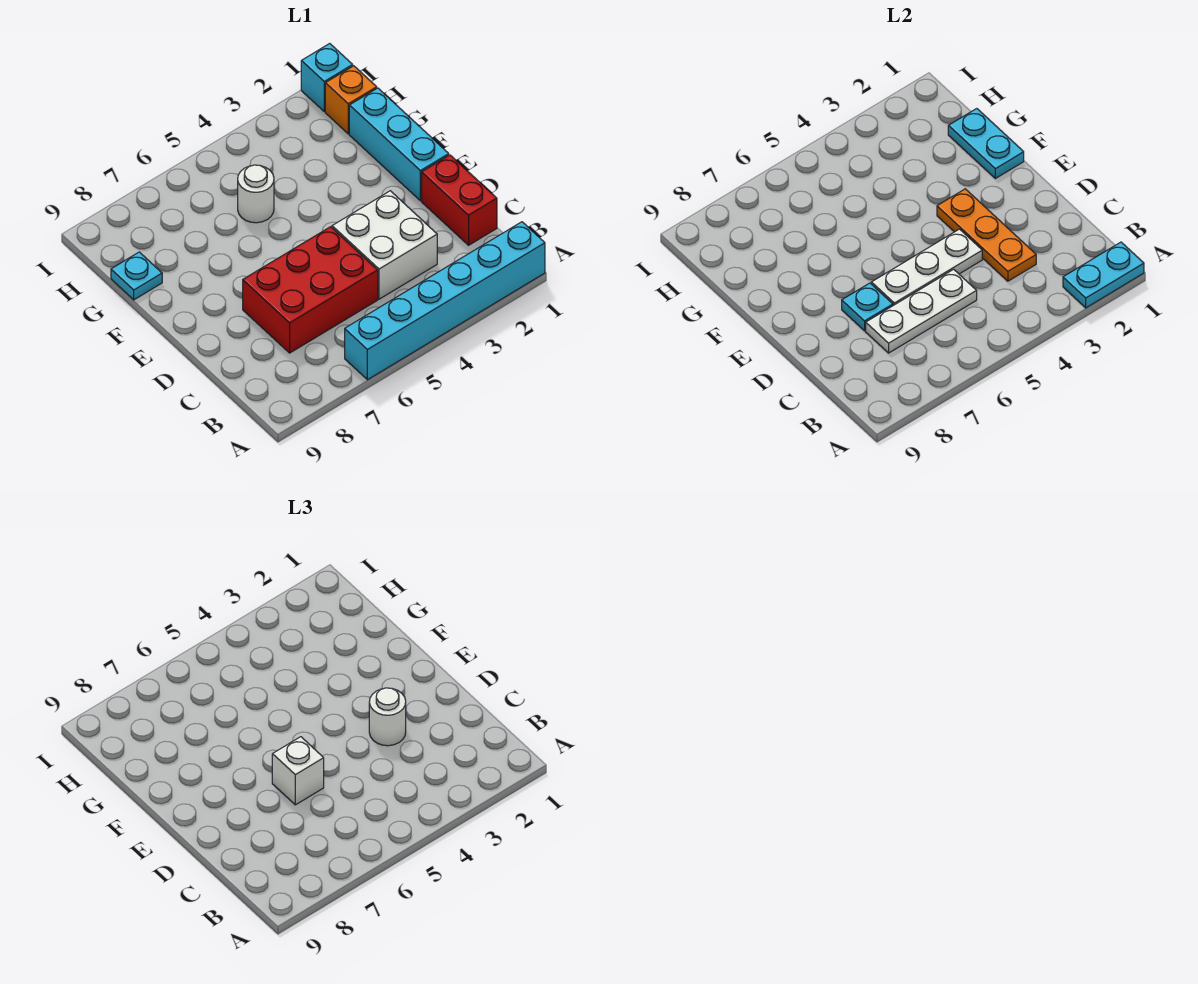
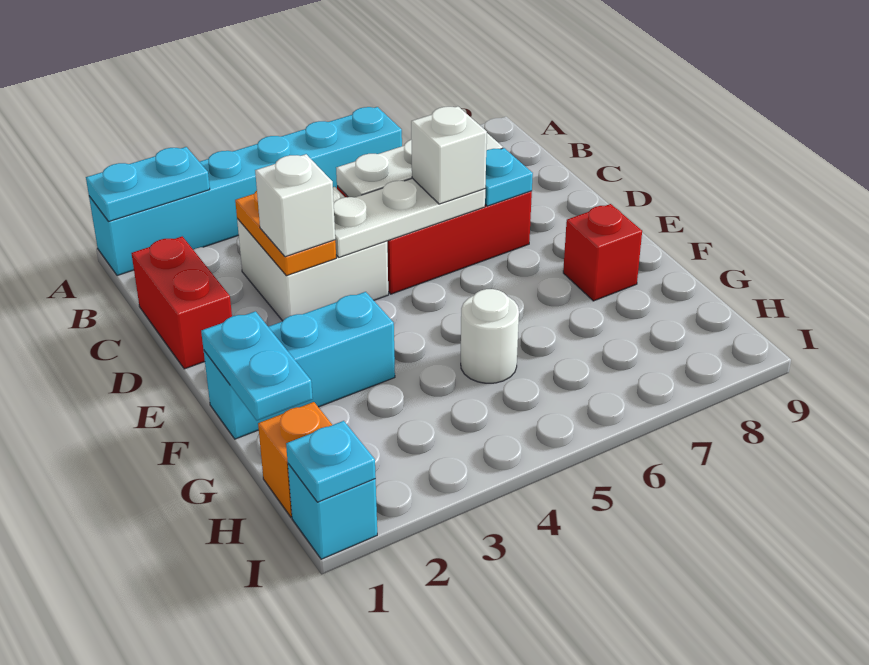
orange 1x3 plate [937,189,1036,281] -> orange 1x2 plate [235,191,336,276]
white 1x1 round brick [369,688,406,746] -> white 1x1 brick [255,154,335,257]
cyan 1x3 brick [349,88,449,201] -> cyan 1x3 brick turned to [204,292,395,439]
none -> red 1x1 brick [563,204,642,301]
cyan 1x1 plate [111,252,162,300] -> cyan 1x1 plate moved to [286,421,376,502]

